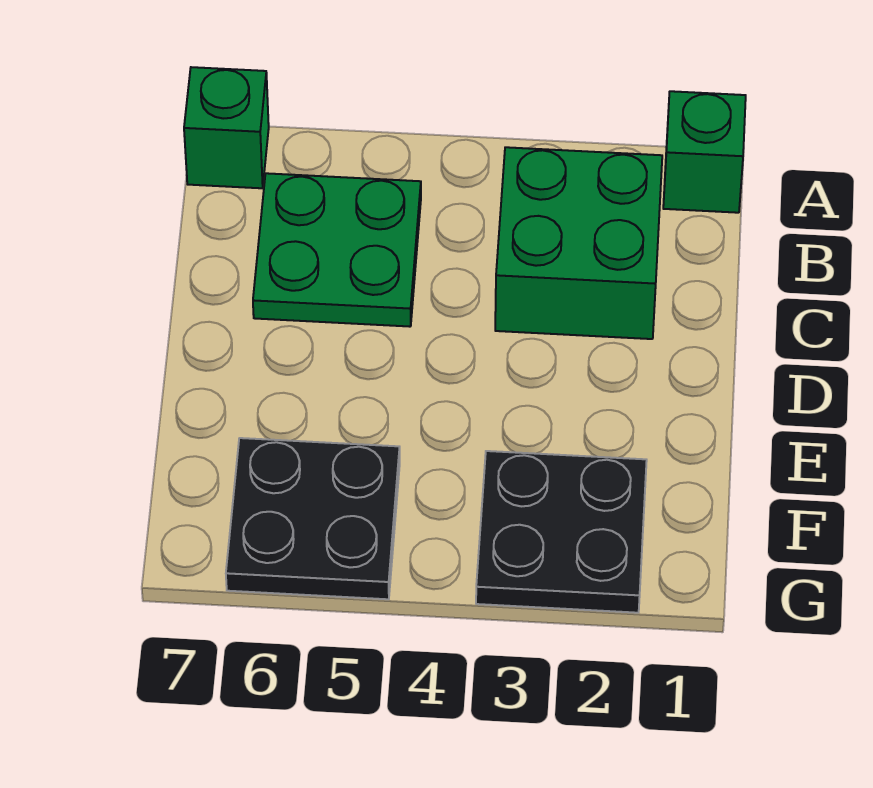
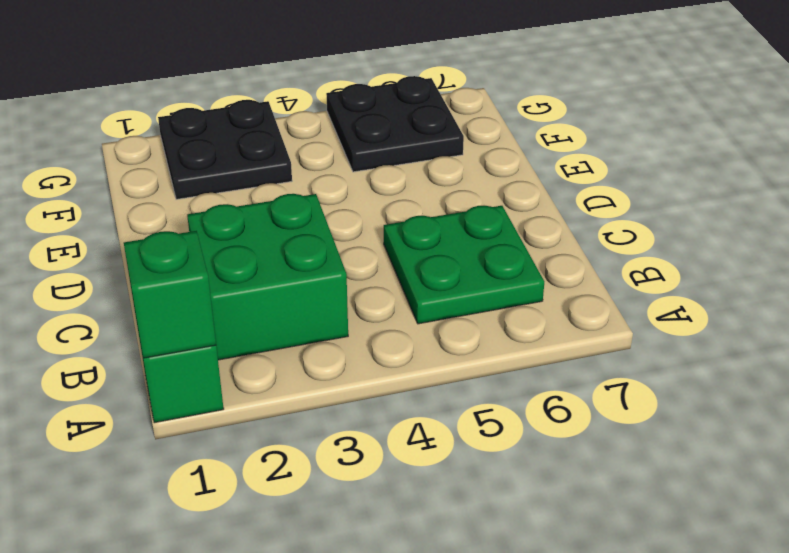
green 1x1 brick [184,67,269,188] -> green 1x1 brick moved to [124,231,216,358]

